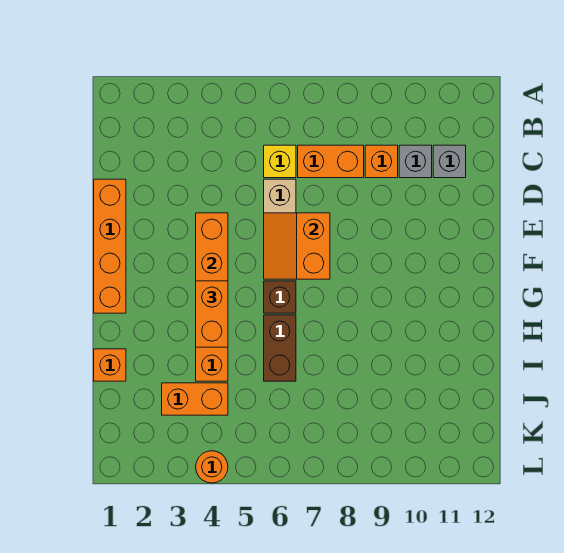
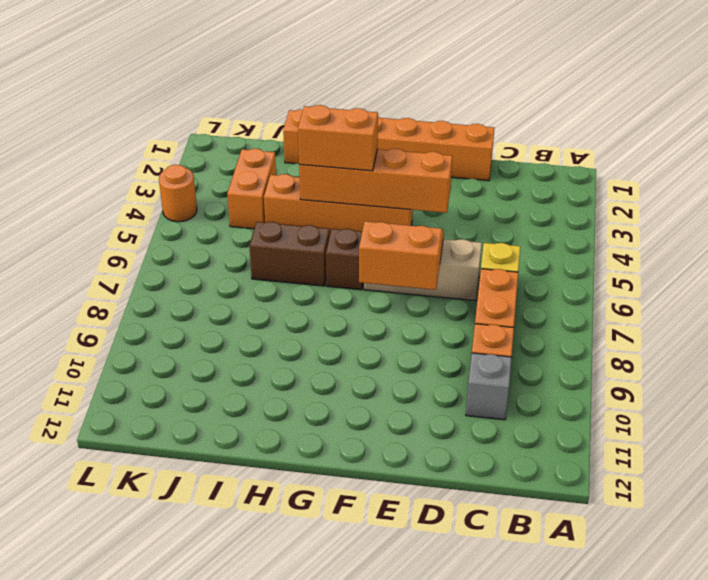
grey 1x1 brick [433,145,466,178] -> none

